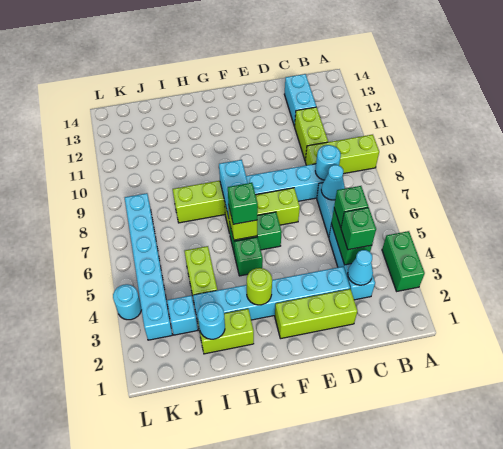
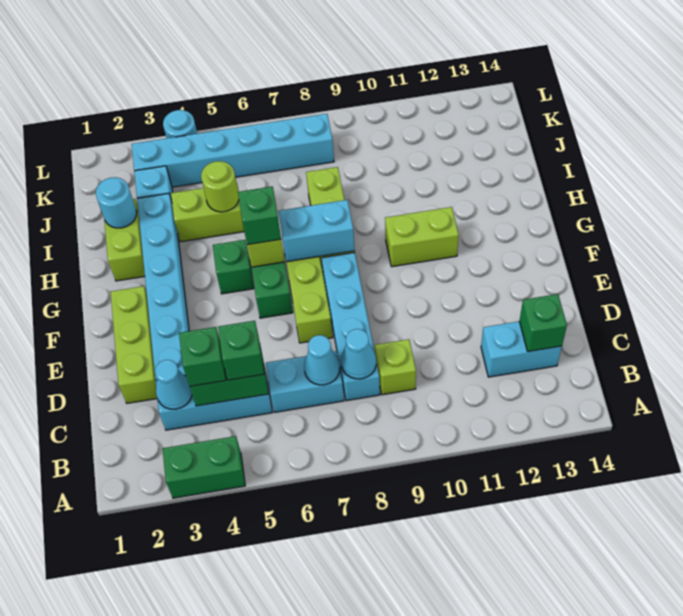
lime 1x3 brick [305,135,379,174] -> lime 1x1 brick [375,339,416,395]
cyan 1x1 round brick [315,145,341,180] -> cyan 1x1 cone [341,329,376,379]
lime 1x2 brick [295,107,328,160] -> lime 1x2 brick moved to [385,207,459,267]
none -> green 1x1 brick [519,294,567,352]
lime 1x1 round brick [247,268,272,305] -> lime 1x1 round brick moved to [201,161,239,212]

